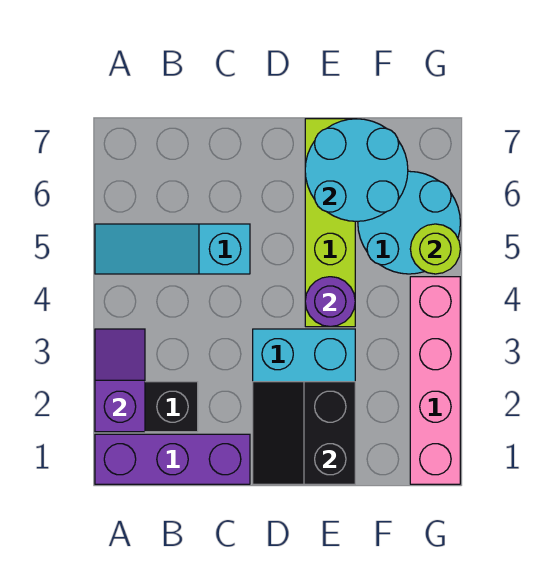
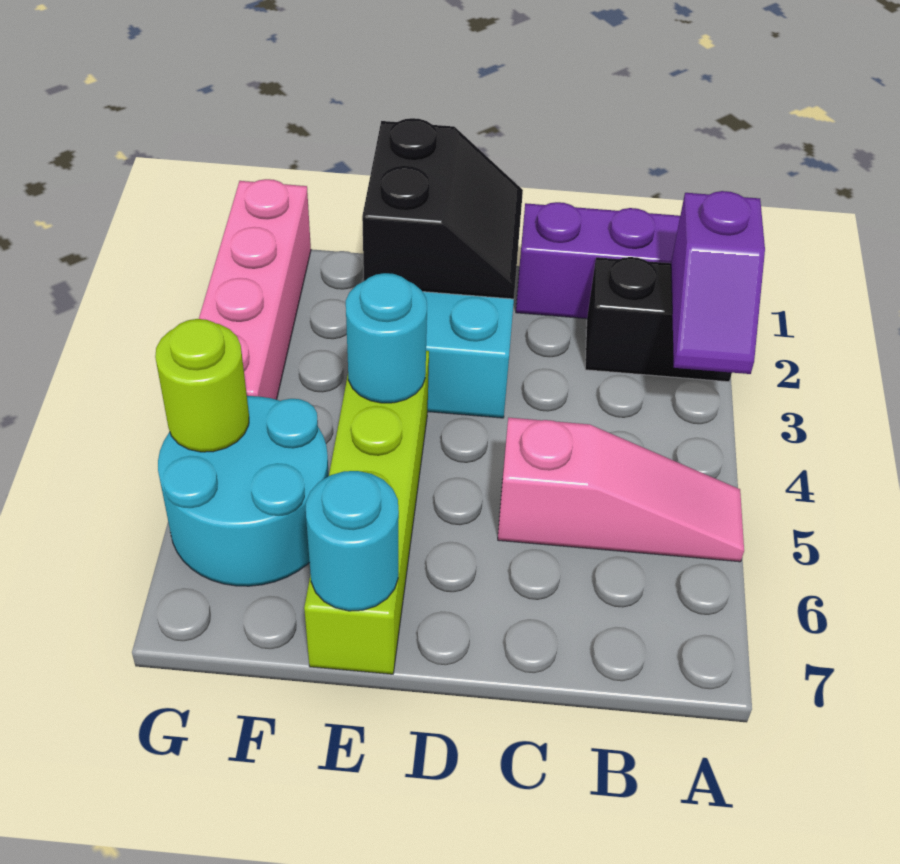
cyan 1x3 slope [95,224,250,274] -> pink 1x3 slope [498,418,744,562]
purple 1x1 round brick [305,277,355,327] -> cyan 1x1 round brick [346,273,427,403]
cyan 2x2 round brick [305,119,408,221] -> cyan 1x1 round brick [306,471,399,611]

